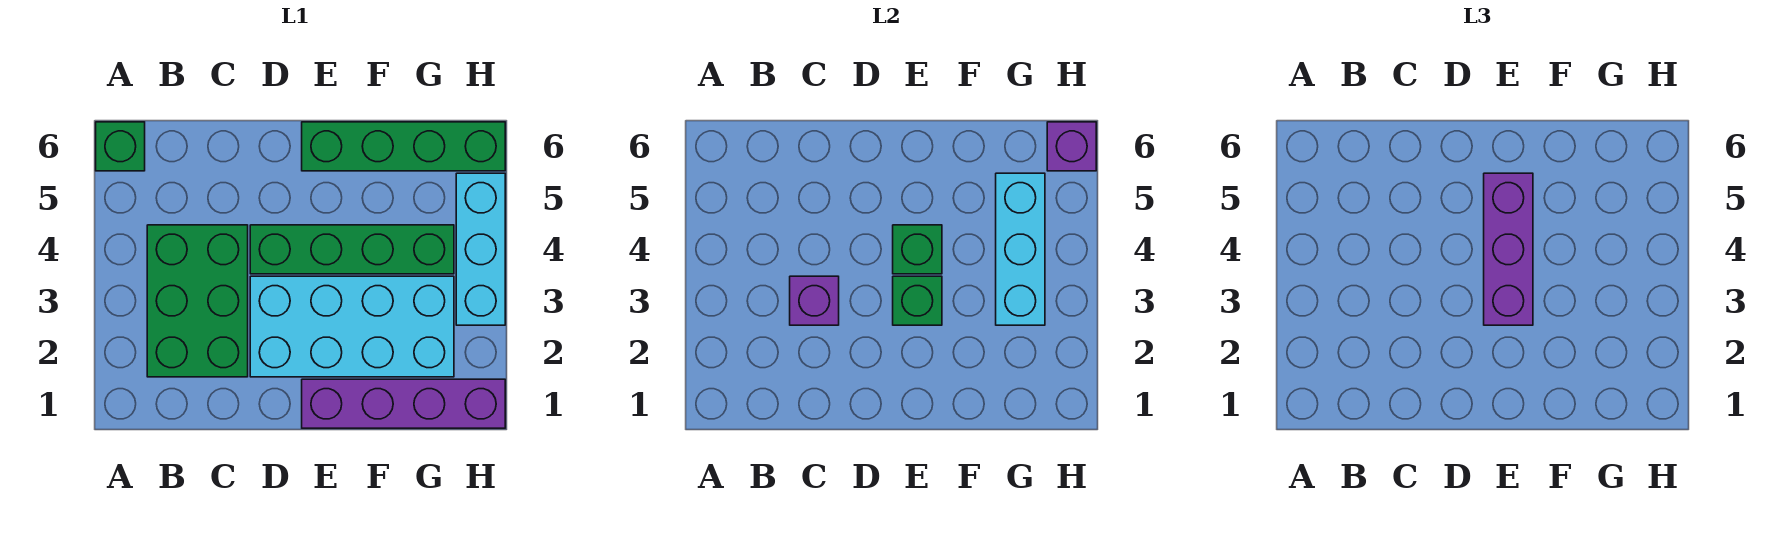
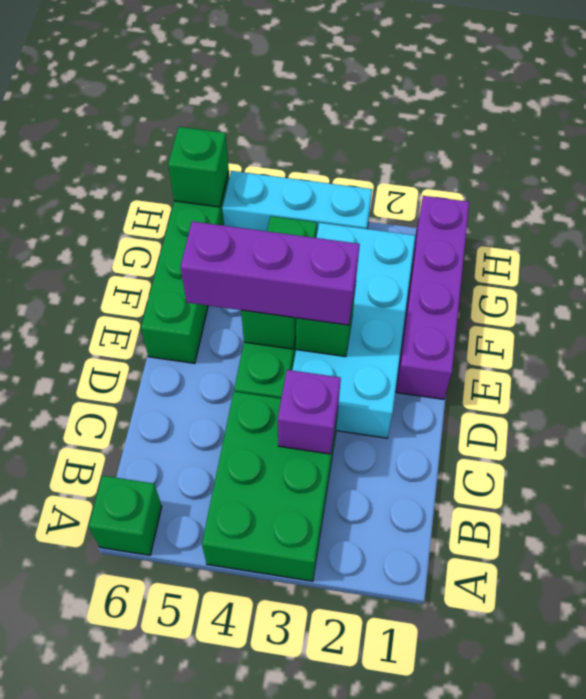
green 2x3 brick [147,225,248,377] -> green 2x3 brick turned to [202,392,338,581]
cyan 1x3 brick [996,173,1045,325] -> none
purple 1x1 brick [1047,122,1096,171] -> green 1x1 brick [168,127,229,207]

